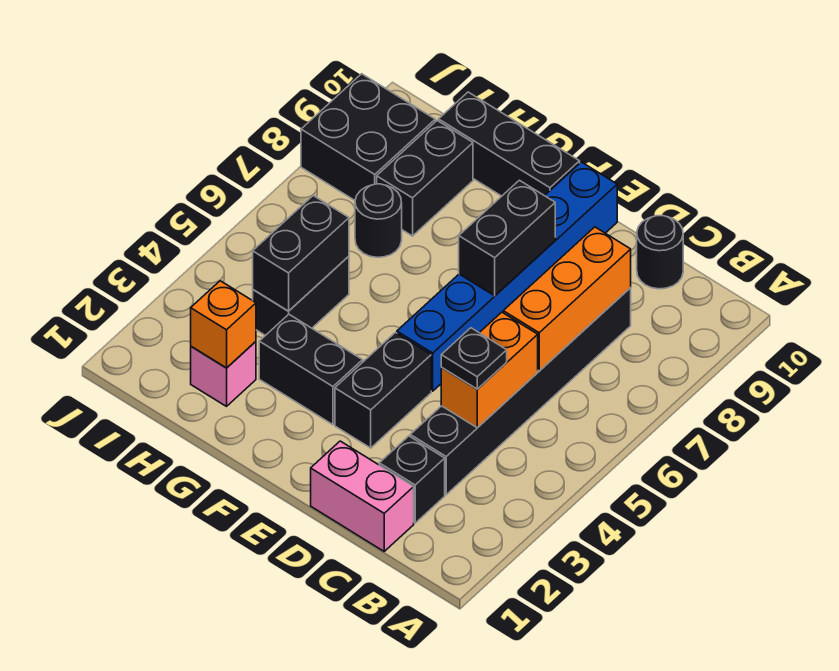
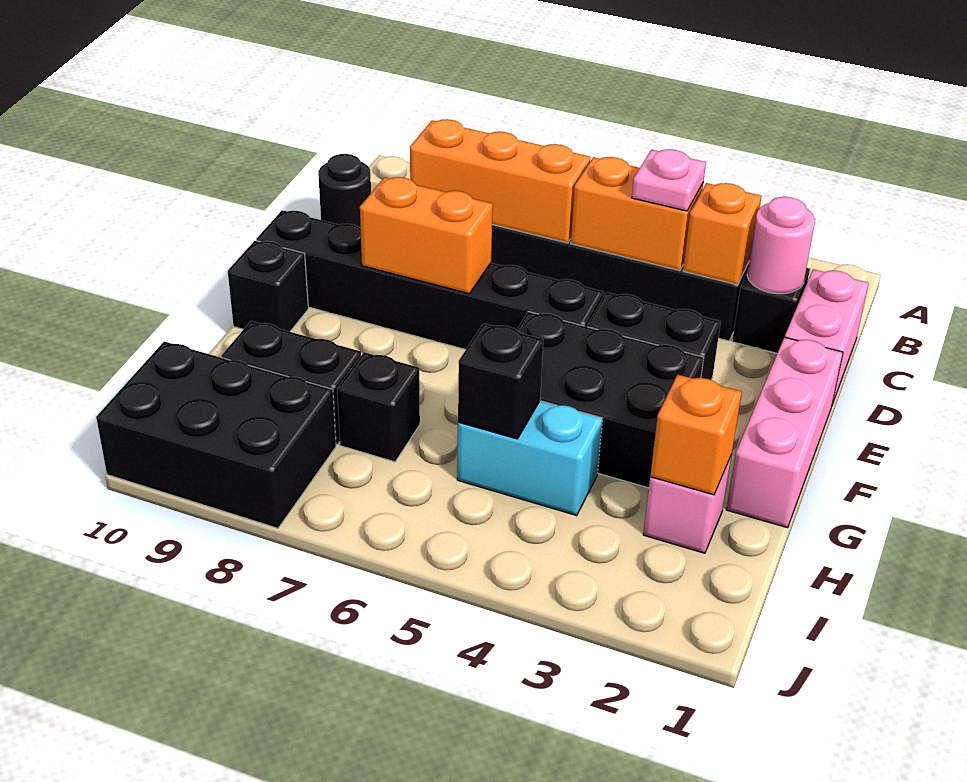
none -> pink 1x1 round brick [747,197,815,294]
none -> orange 1x1 brick [683,183,762,285]
black 1x1 plate [441,328,507,389] -> pink 1x1 plate [632,149,706,211]
none -> pink 1x3 brick [726,337,843,528]
blue 1x6 brick [397,162,617,391] -> black 1x6 brick [256,210,604,350]
black 1x2 brick [459,180,555,296] -> orange 1x2 brick [360,177,493,294]
black 1x2 brick [259,314,363,425] -> black 2x3 brick [517,312,704,488]
black 1x3 brick [439,92,580,196] -> black 1x1 brick [228,241,308,332]
black 1x2 brick [253,256,349,336] -> cyan 1x2 brick [457,401,602,516]
black 1x2 brick [253,196,349,311] -> black 1x1 brick [458,323,543,439]
black 1x1 round brick [355,184,402,257] -> black 1x1 brick [337,352,420,462]
black 2x2 brick [301,74,435,200] -> black 2x3 brick [96,341,336,528]

